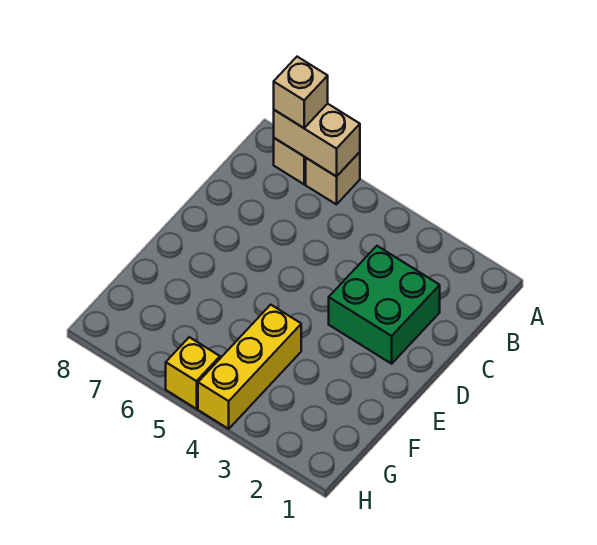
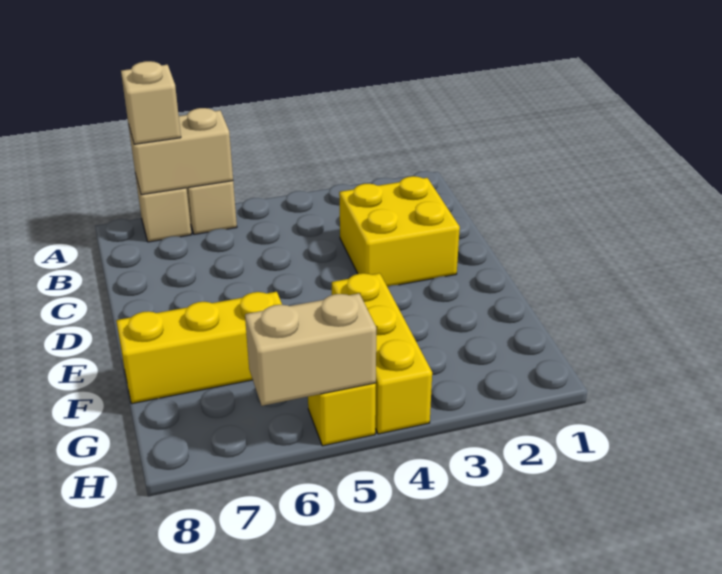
green 2x2 brick [329,246,440,364] -> yellow 2x2 brick [339,176,460,287]
none -> yellow 1x3 brick [116,292,282,404]
none -> tan 1x2 brick [245,293,376,406]

